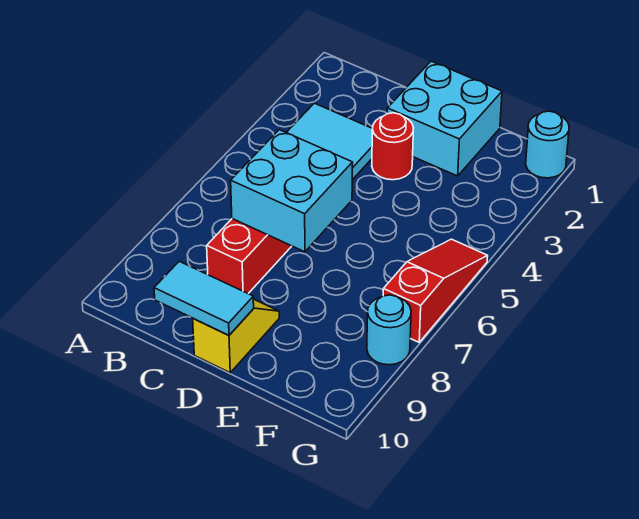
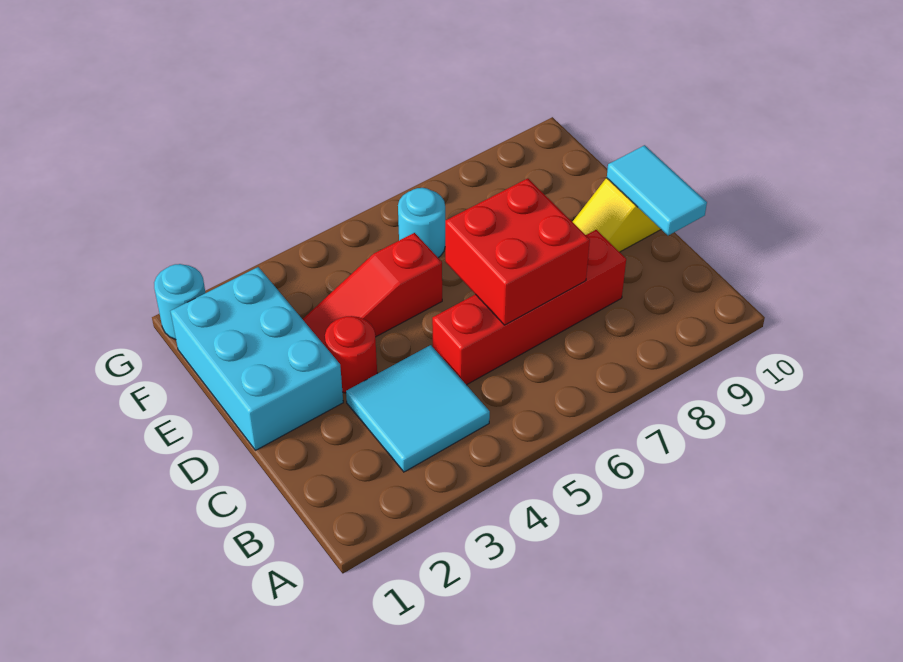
cyan 2x2 brick [231,130,353,252] -> red 2x2 brick [445,178,590,325]
cyan 2x2 brick [387,61,502,176] -> cyan 2x3 brick [170,267,343,450]
red 1x3 slope [383,239,488,342] -> red 1x3 slope moved to [303,233,442,347]
cyan 1x1 round brick [367,295,411,365] -> cyan 1x1 round brick moved to [398,188,445,257]

